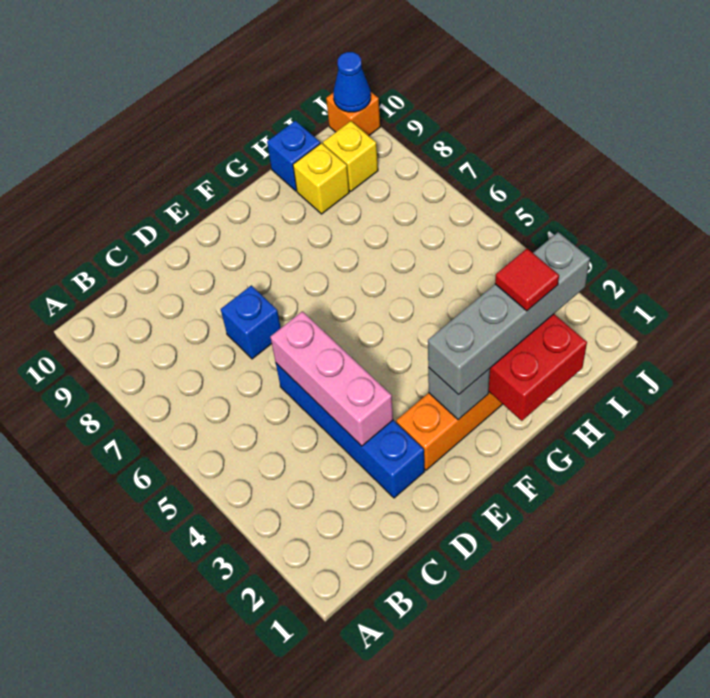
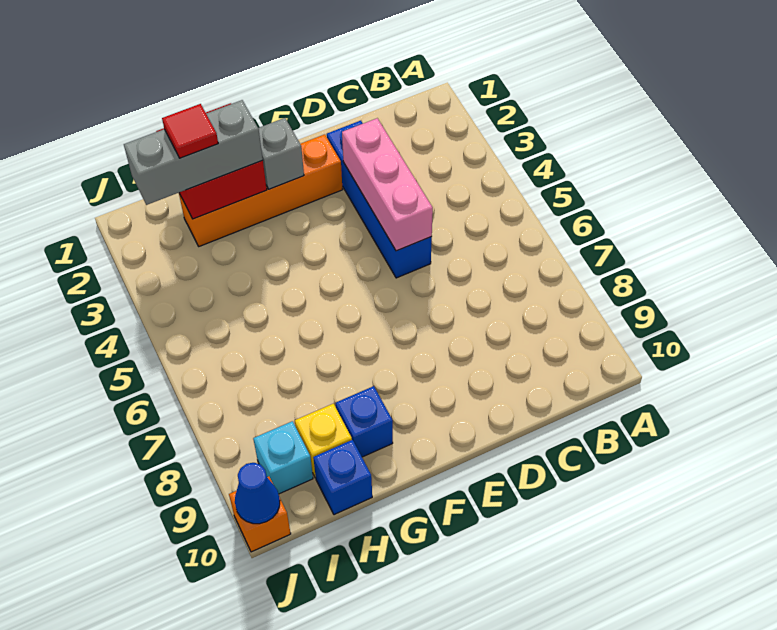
blue 1x1 brick [221,285,281,359] -> blue 1x1 brick moved to [336,386,393,457]
grey 1x4 brick [428,232,590,395] -> grey 1x3 brick [124,100,263,205]
yellow 1x1 brick [323,121,378,191] -> cyan 1x1 brick [253,421,313,494]

